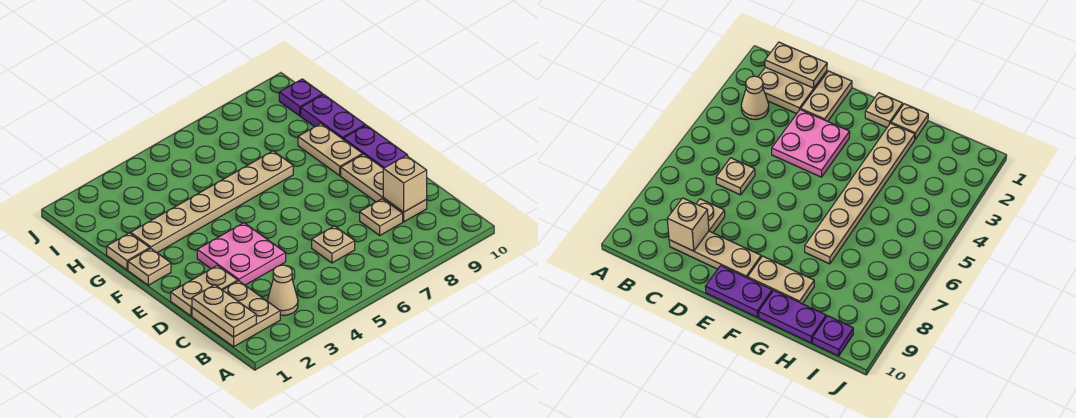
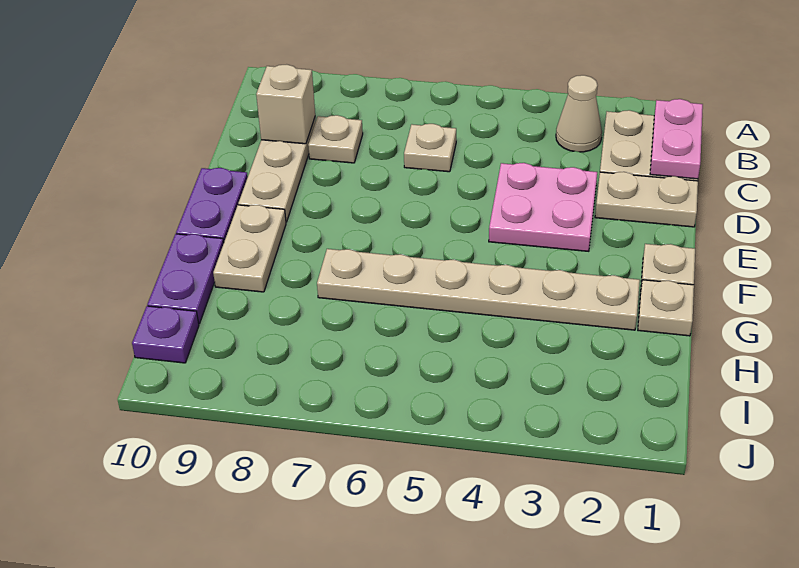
tan 1x2 plate [192,285,256,337] -> pink 1x2 plate [650,99,703,179]

